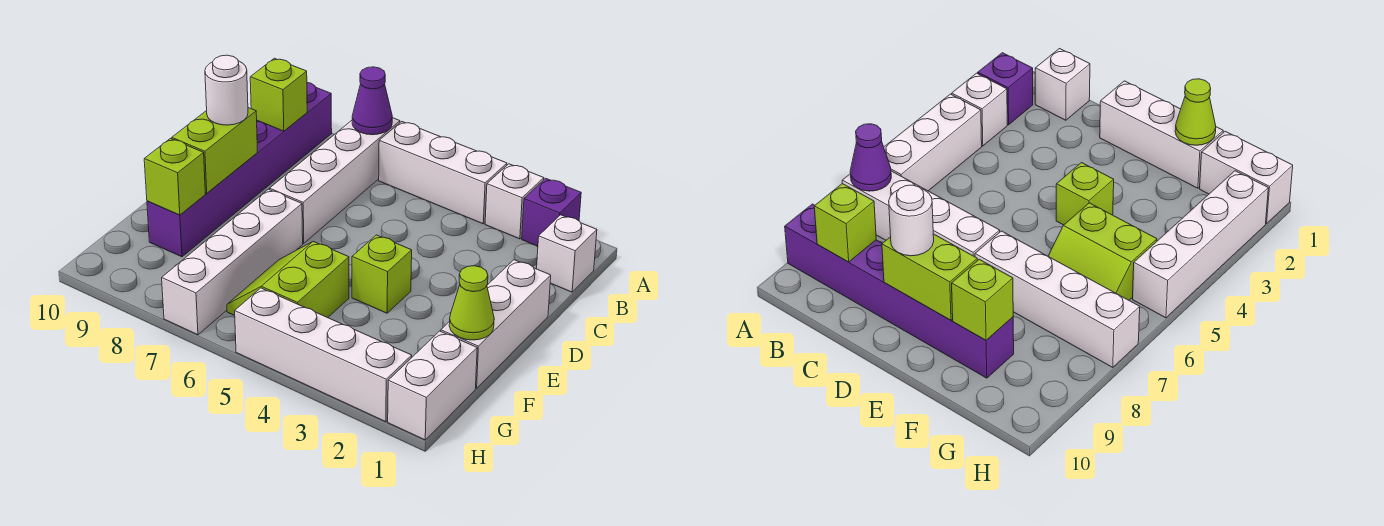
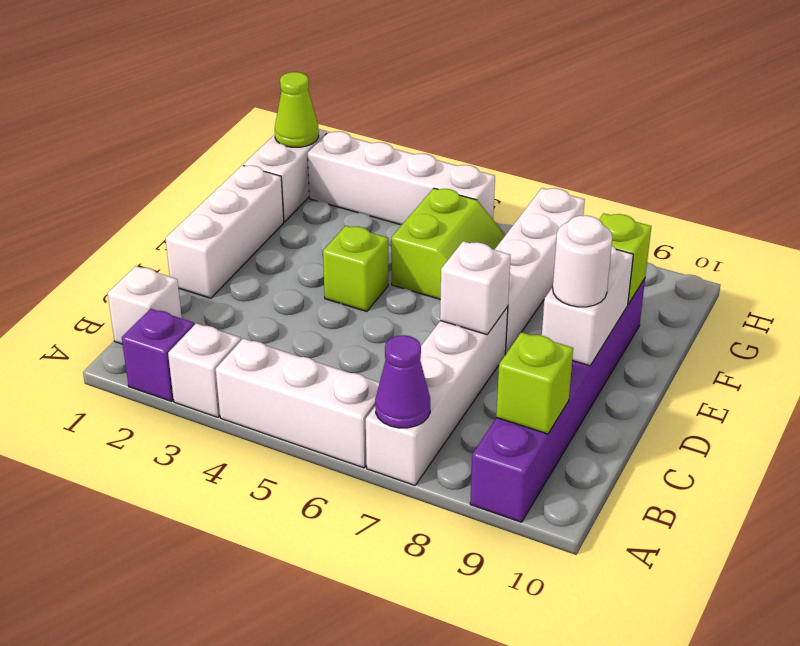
none -> white 1x1 brick [440,241,511,335]
lime 1x2 brick [172,108,258,193] -> white 1x2 brick [542,246,633,366]
lime 1x1 cone [449,266,494,340] -> lime 1x1 cone moved to [275,72,319,147]

